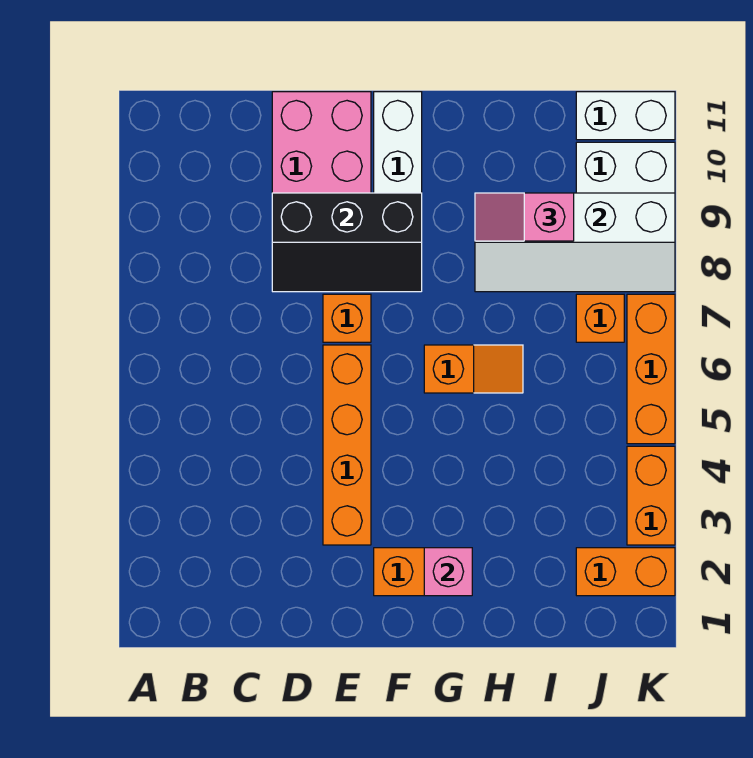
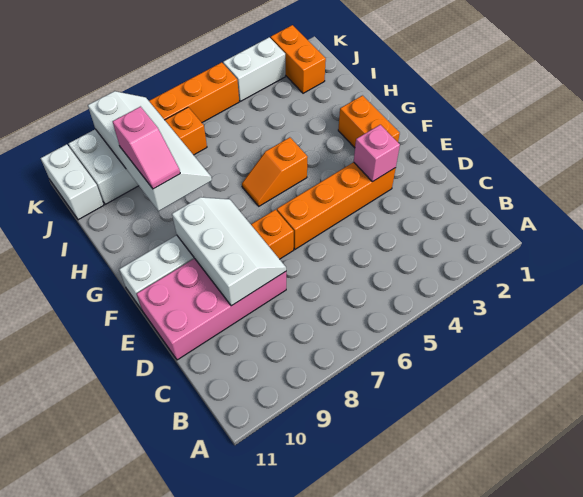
black 2x3 slope [272,193,422,292] -> white 2x3 slope [172,197,286,306]
pink 1x1 brick [424,548,472,596] -> pink 1x1 brick moved to [354,125,400,182]
orange 1x2 slope [424,345,523,393] -> orange 1x2 slope turned to [242,137,308,206]
orange 1x2 brick [627,446,675,545] -> white 1x2 brick [223,37,285,101]

